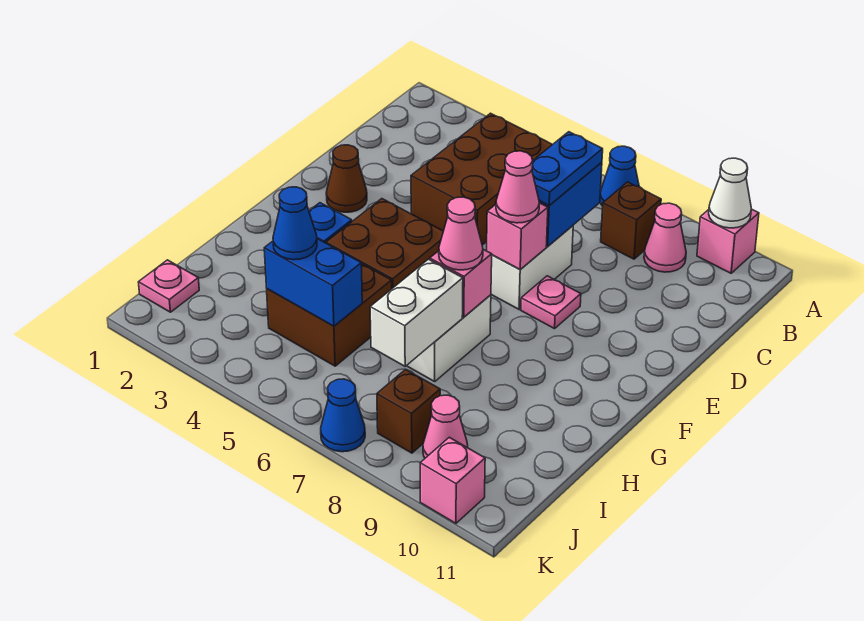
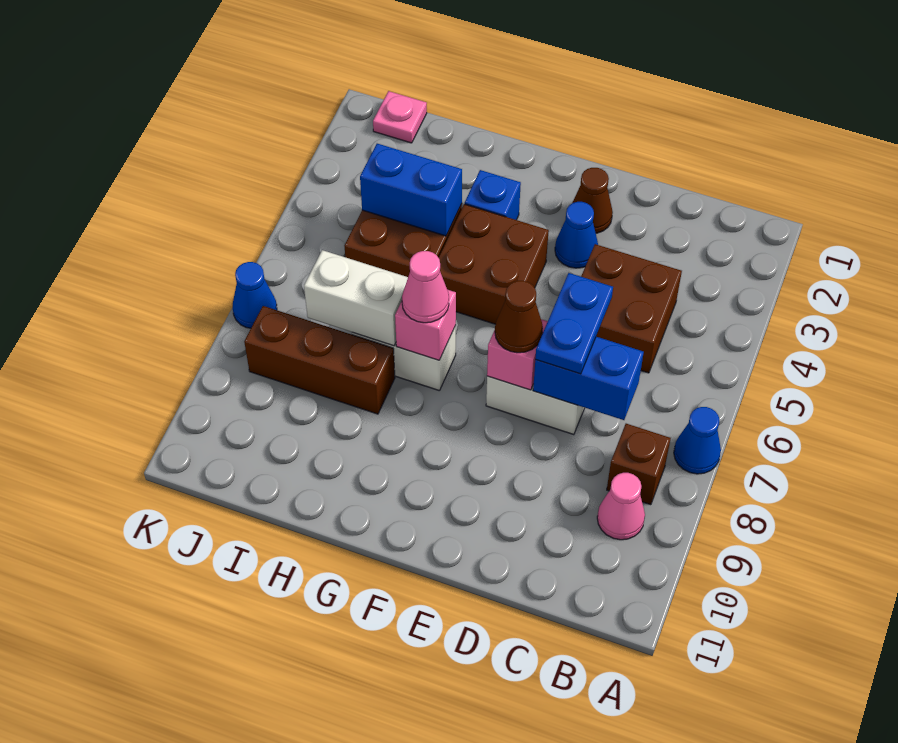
pink 1x1 brick [697,209,759,273] -> none
white 1x1 cone [709,158,751,228] -> none
brown 2x3 brick [411,113,553,245] -> brown 2x2 brick [581,244,682,373]
blue 1x2 plate [532,132,603,205] -> blue 1x2 plate turned to [535,273,613,374]
pink 1x1 cone [496,151,539,223] -> brown 1x1 cone [495,281,543,353]
pink 1x1 plate [521,276,581,329] -> none
blue 1x2 brick [264,239,362,326] -> blue 1x2 brick turned to [360,144,462,236]
blue 1x1 cone [273,187,317,260] -> blue 1x1 cone moved to [555,202,598,268]
brown 1x1 brick [377,369,440,453] -> brown 1x3 brick [244,306,395,414]
pink 1x1 cone [423,395,468,458] -> none
pink 1x1 brick [420,437,485,523] -> none

